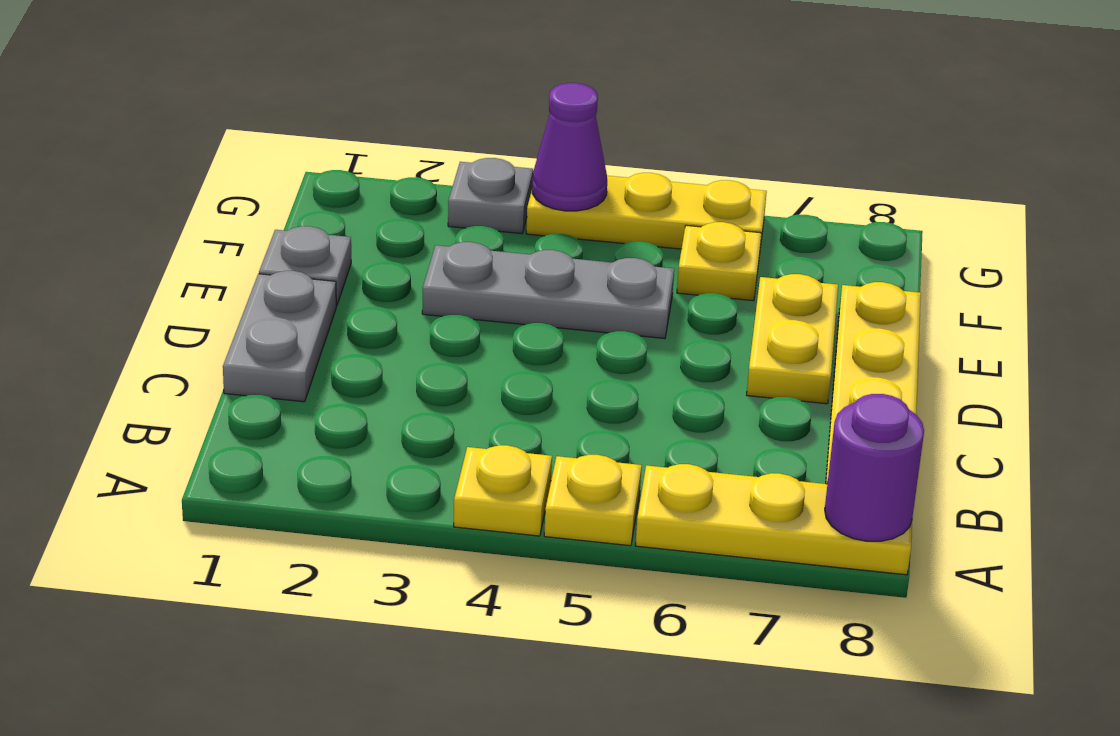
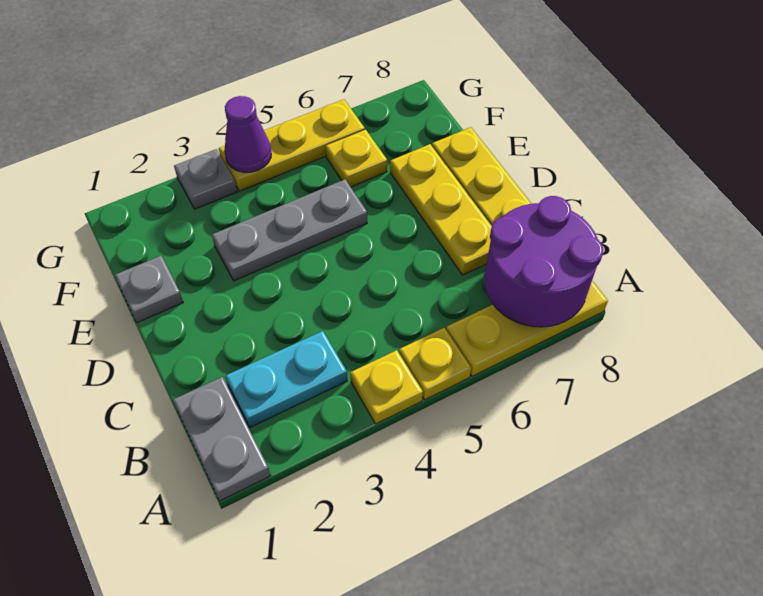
purple 1x1 round brick [825,394,924,541] -> purple 2x2 round brick [485,196,604,327]
none -> cyan 1x2 plate [225,331,347,428]
grey 1x2 plate [223,271,336,402] -> grey 1x2 plate moved to [173,377,271,501]
yellow 1x2 plate [747,274,838,404] -> yellow 1x3 plate [390,144,492,275]

